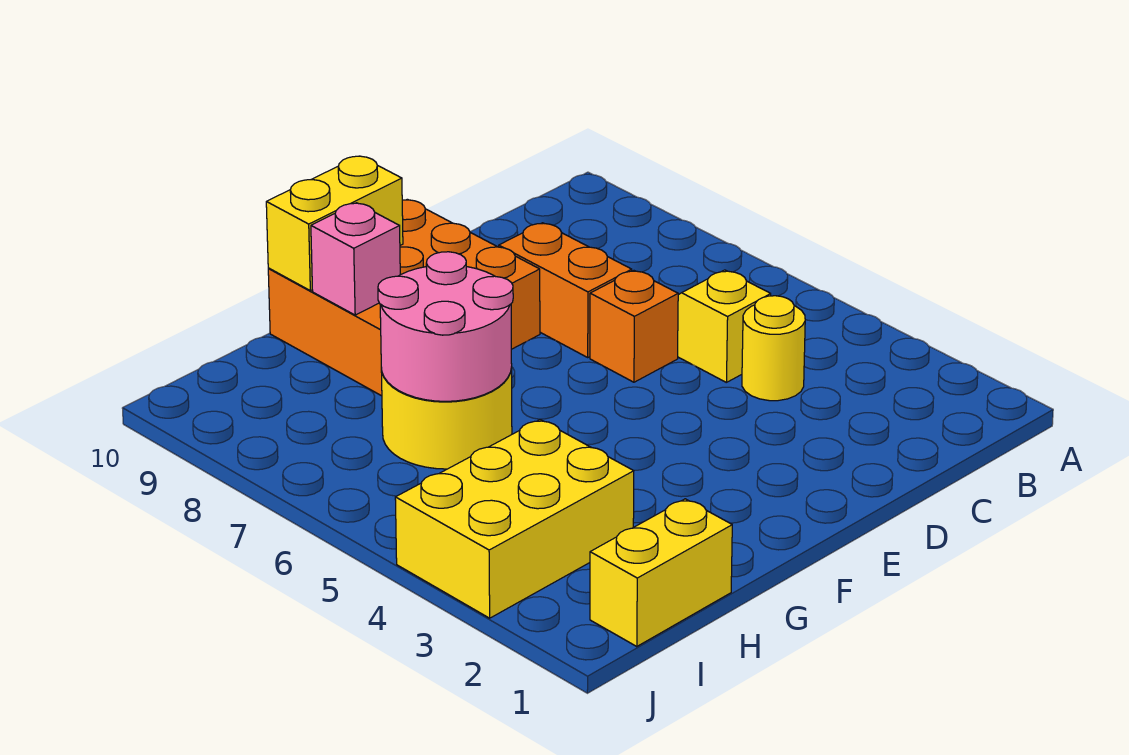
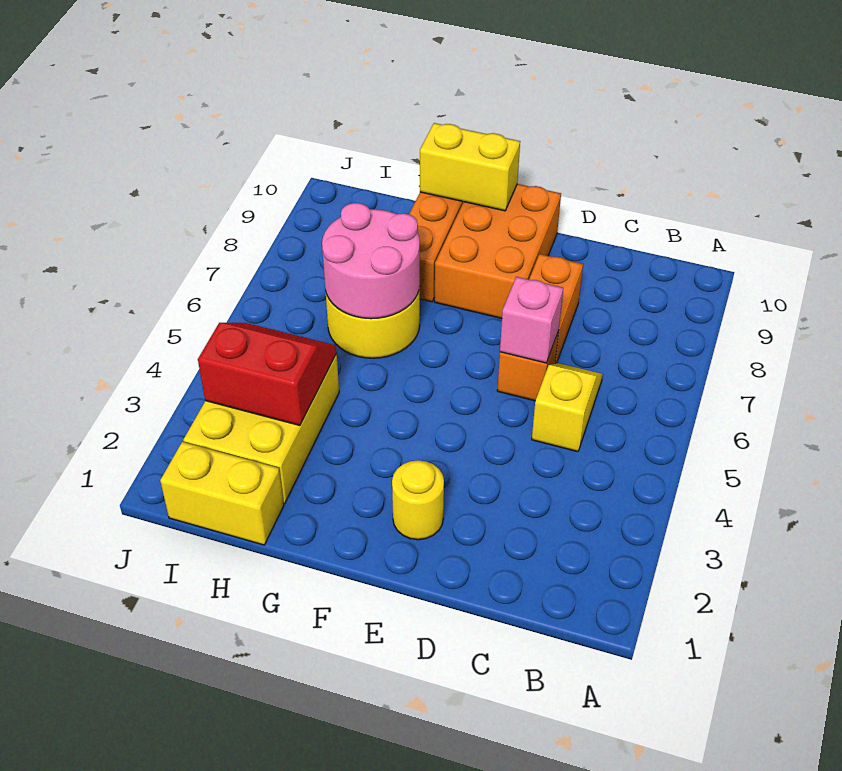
yellow 1x1 round brick [742,296,805,401] -> yellow 1x1 round brick moved to [392,460,444,540]
pink 1x1 brick [311,203,400,315] -> pink 1x1 brick moved to [500,277,563,363]
yellow 2x3 brick [395,420,634,618] -> yellow 2x3 brick turned to [183,354,339,504]
none -> red 2x2 slope [198,323,337,425]

